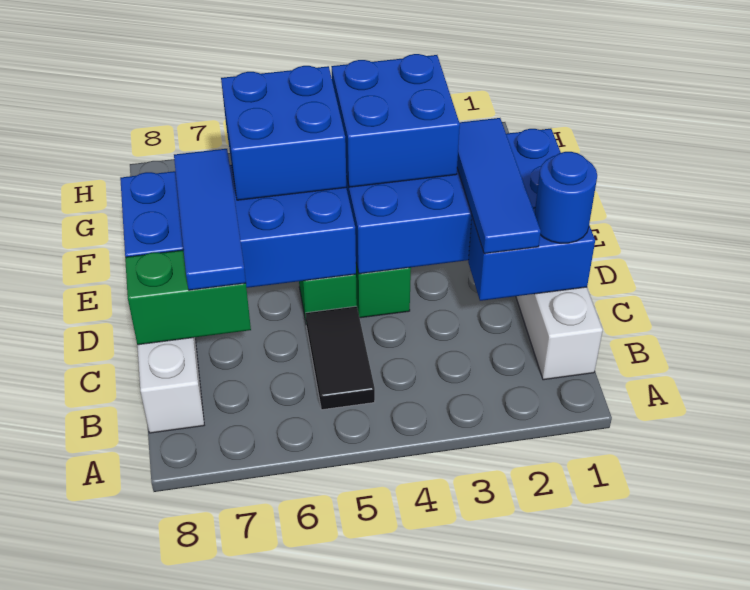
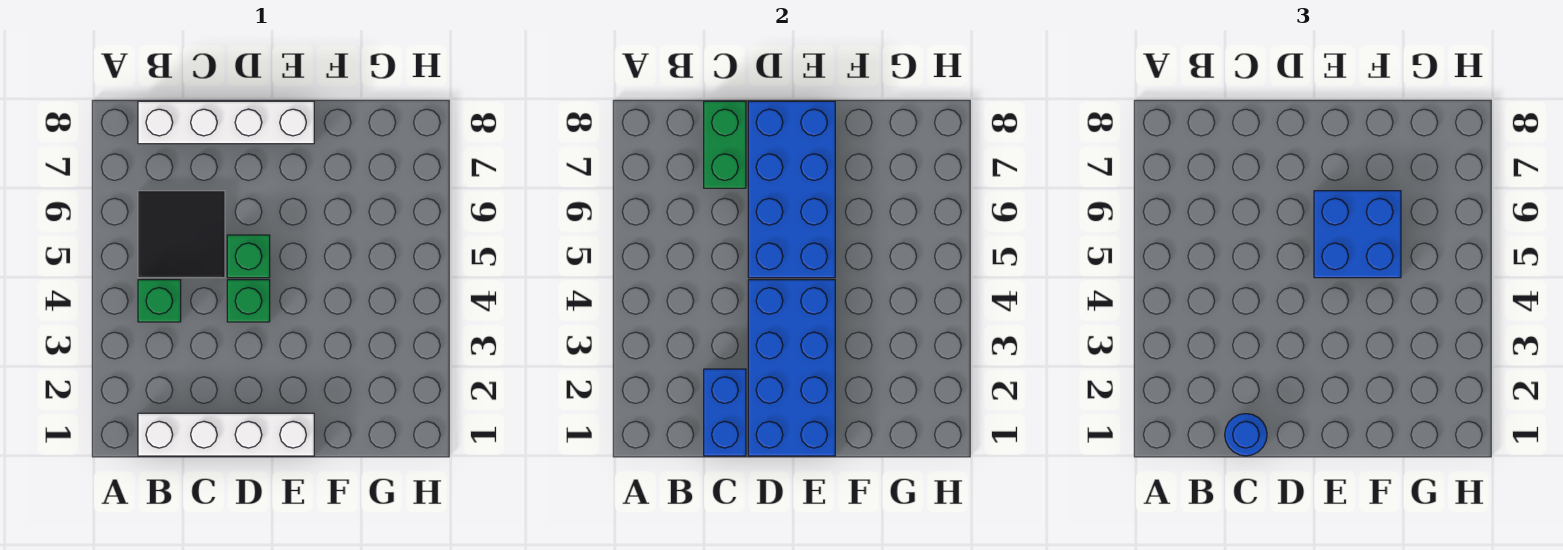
none -> green 1x1 brick [138,280,181,322]
black 1x2 tile [306,306,375,410] -> black 2x2 tile [138,191,225,278]
blue 1x3 tile [457,118,541,254] -> none
blue 1x3 tile [174,149,246,290] -> none
blue 2x2 brick [331,54,460,187] -> none

